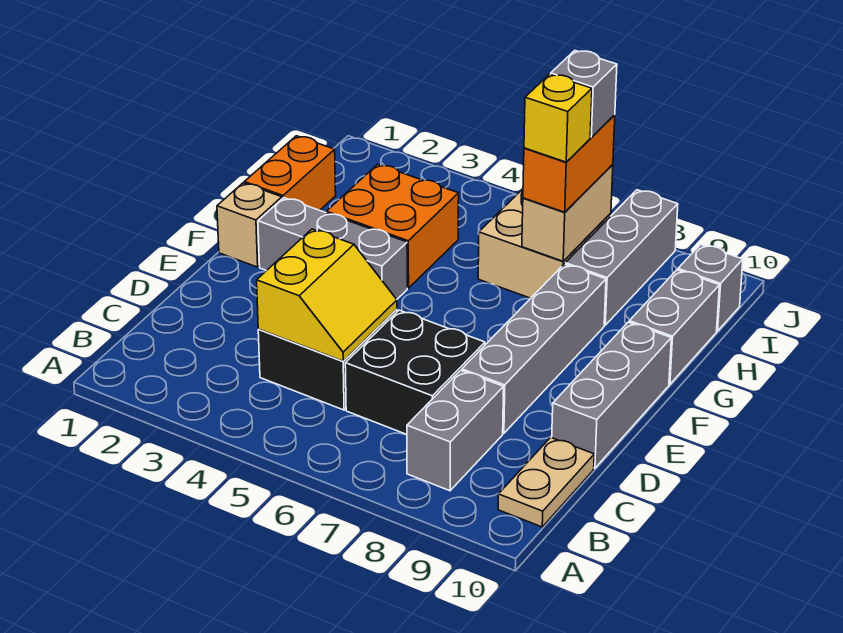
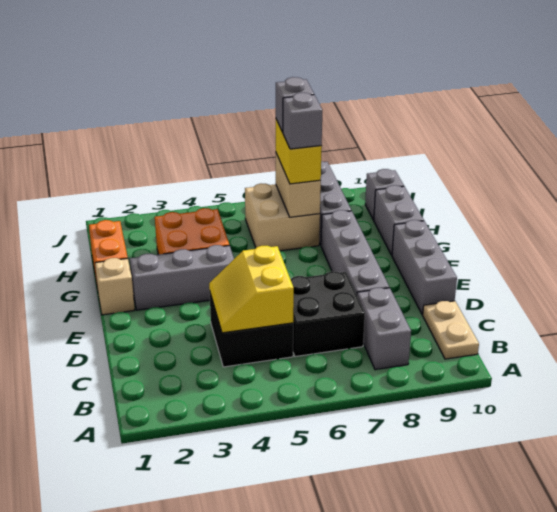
yellow 2x2 slope [257,229,397,361] -> yellow 2x2 slope turned to [209,246,294,333]
orange 1x2 brick [523,115,615,212] -> yellow 1x2 brick [276,120,322,184]
yellow 1x1 brick [524,74,592,162] -> grey 1x1 brick [283,93,322,149]

